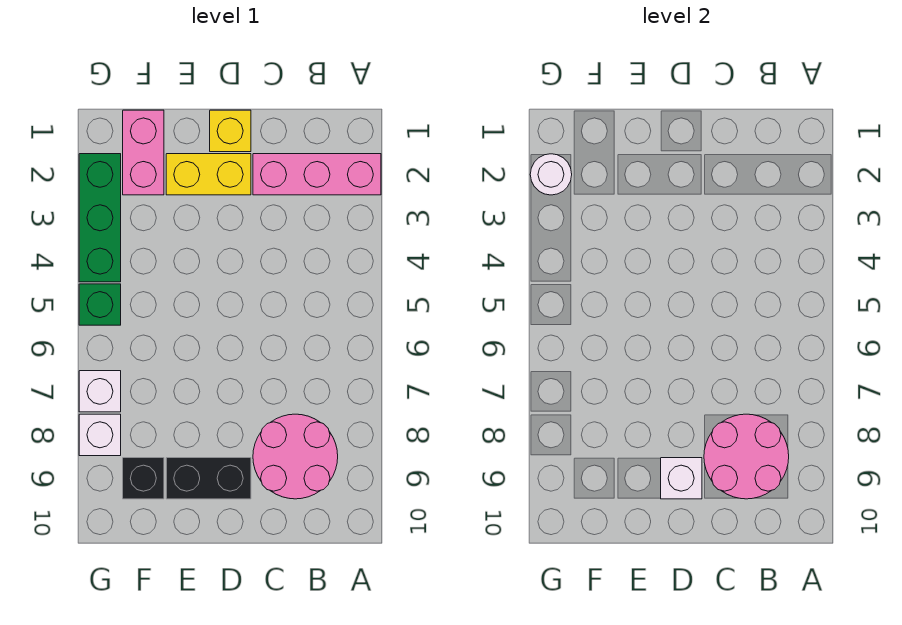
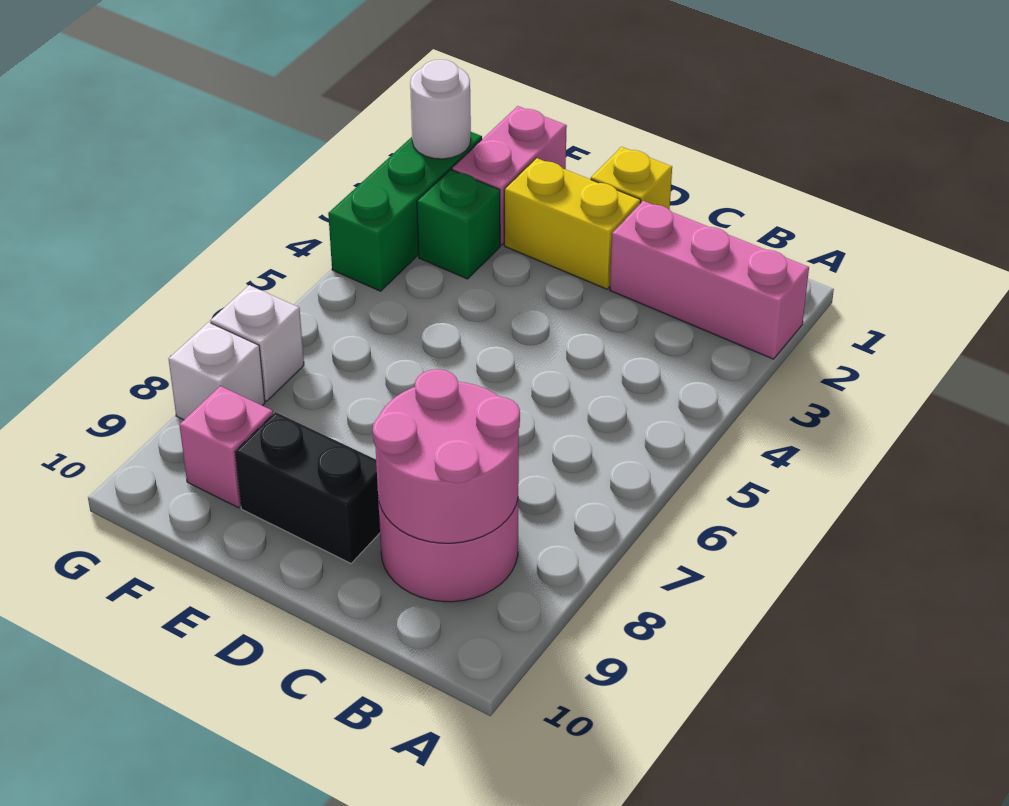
white 1x1 brick [661,458,702,499] -> none
black 1x1 brick [123,458,164,499] -> pink 1x1 brick [180,386,273,508]
green 1x1 brick [79,284,121,325] -> green 1x1 brick moved to [417,170,500,279]

